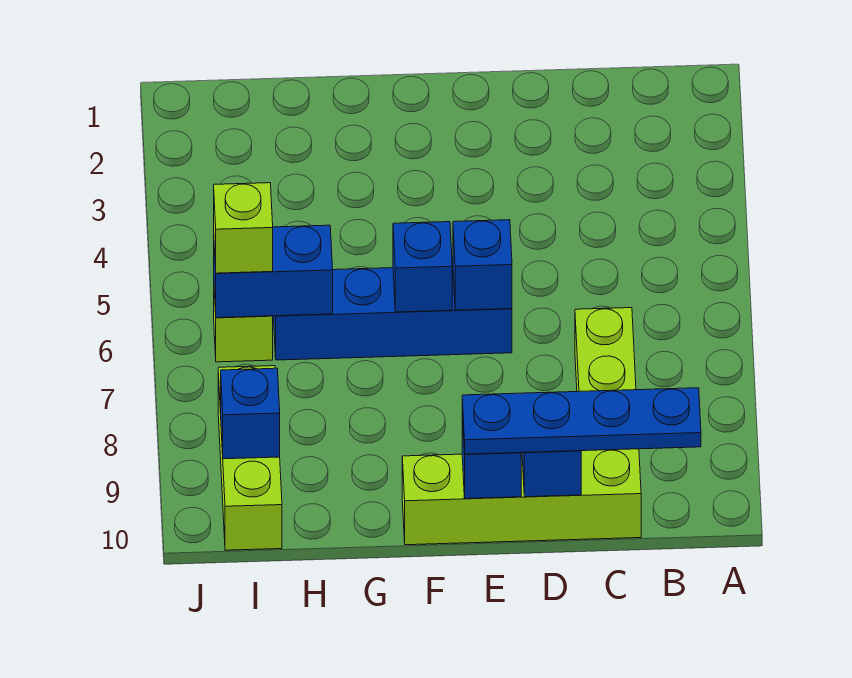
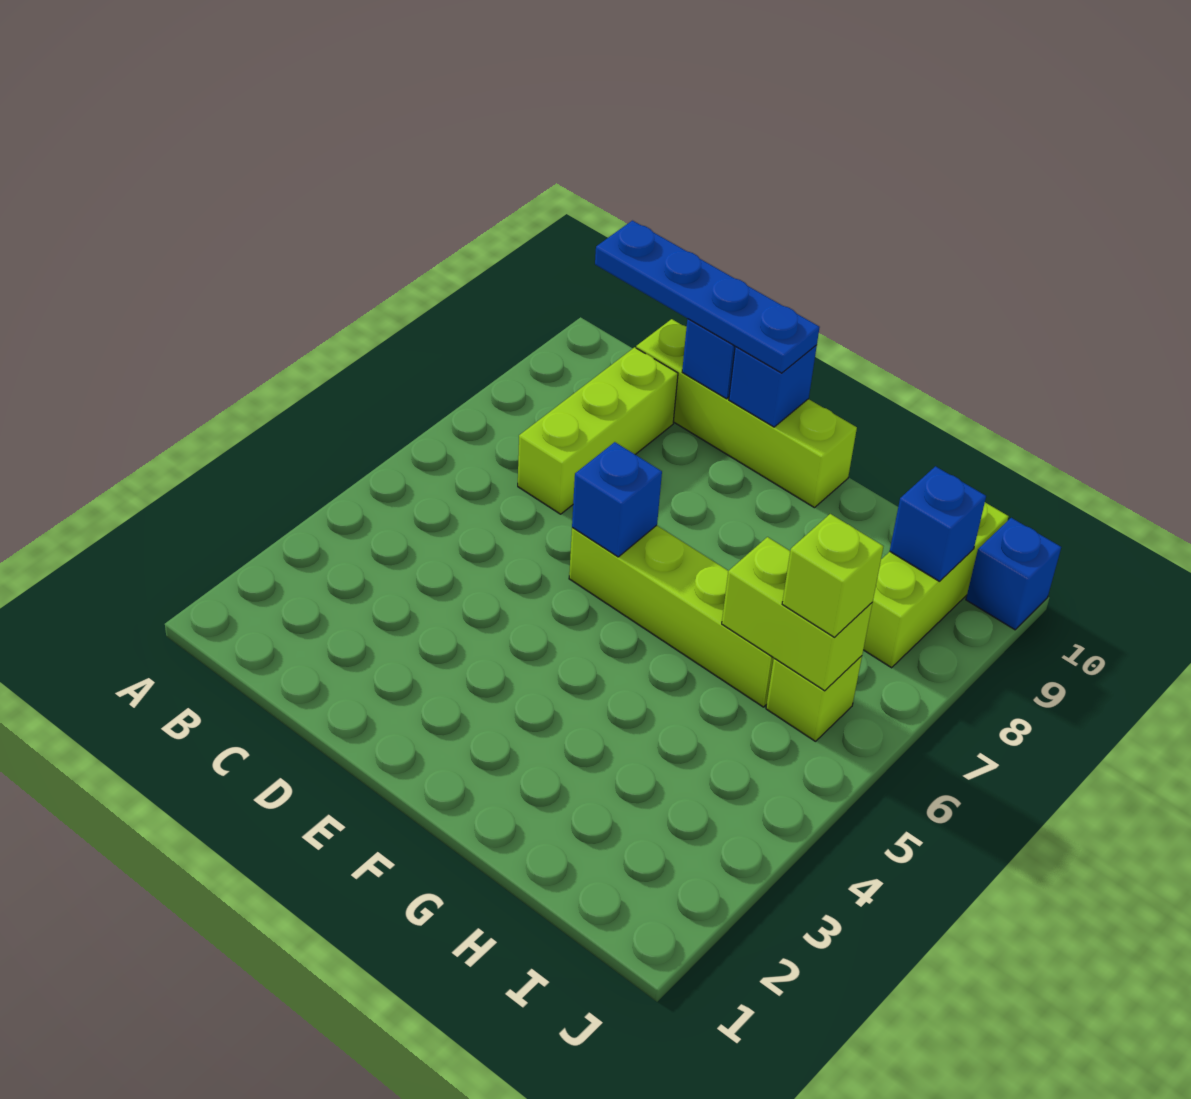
blue 1x4 brick [273,266,512,360] -> lime 1x4 brick [569,525,774,707]
blue 1x1 brick [393,222,452,312] -> blue 1x1 brick moved to [966,518,1061,630]
blue 1x2 brick [214,225,333,318] -> lime 1x2 brick [722,537,872,691]

